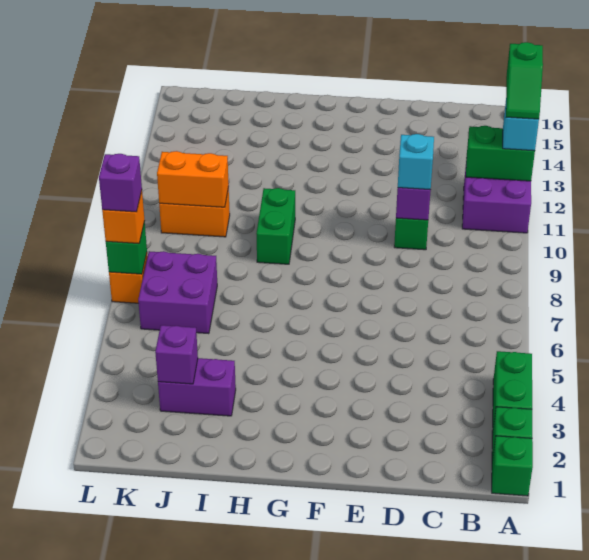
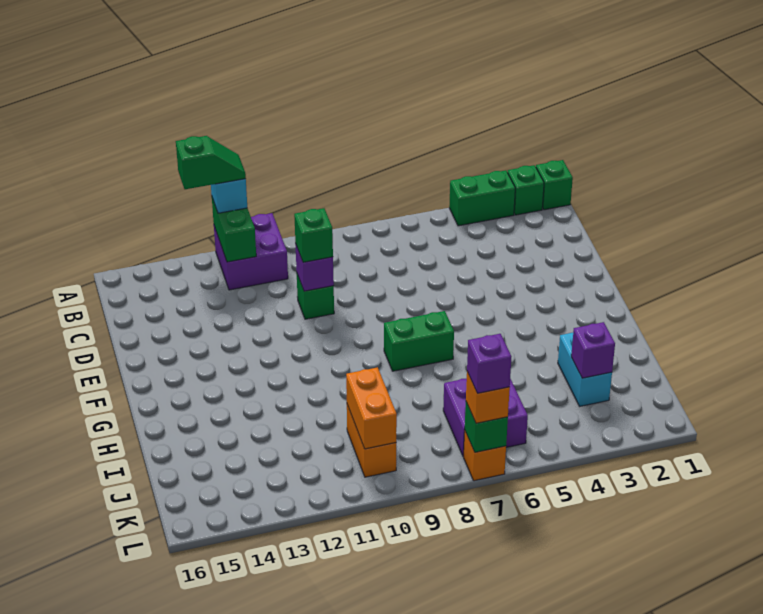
cyan 1x1 brick [398,134,434,190] -> green 1x1 brick [294,208,333,262]
green 1x2 brick [256,188,295,264] -> green 1x2 brick moved to [384,311,454,371]
purple 1x2 brick [158,358,236,416] -> cyan 1x2 brick [558,333,612,406]

